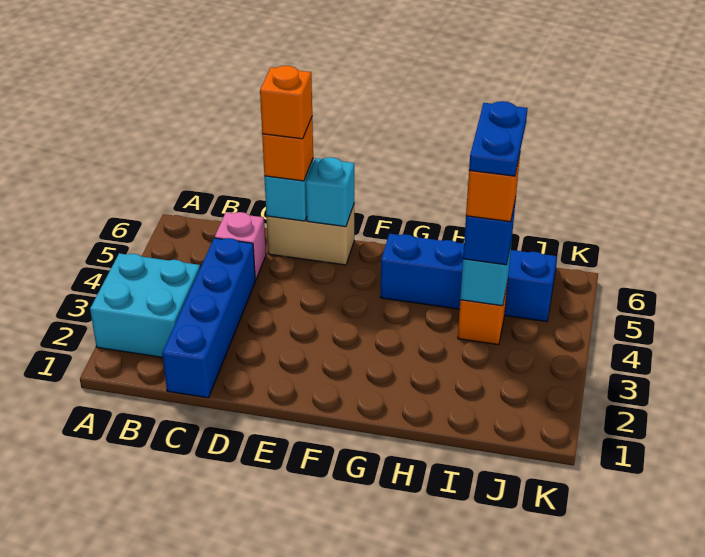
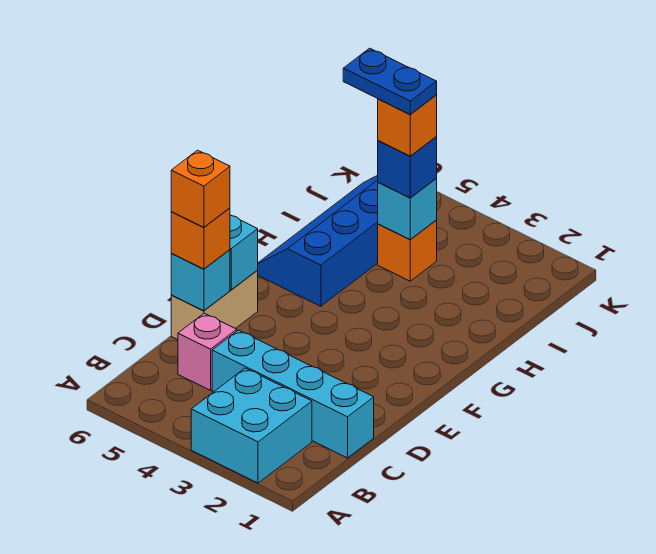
blue 1x4 brick [162,238,255,398] -> cyan 1x4 brick [212,330,374,458]

